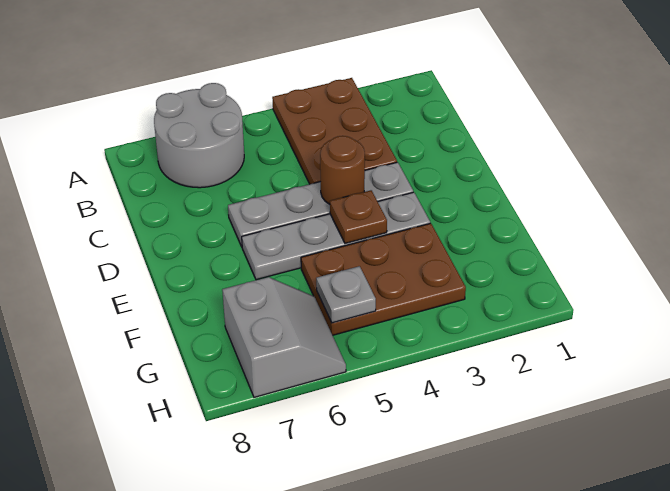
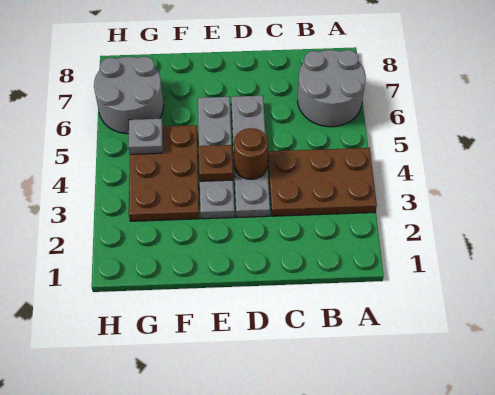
grey 2x2 slope [222,277,346,397] -> grey 2x2 round brick [94,56,164,134]

